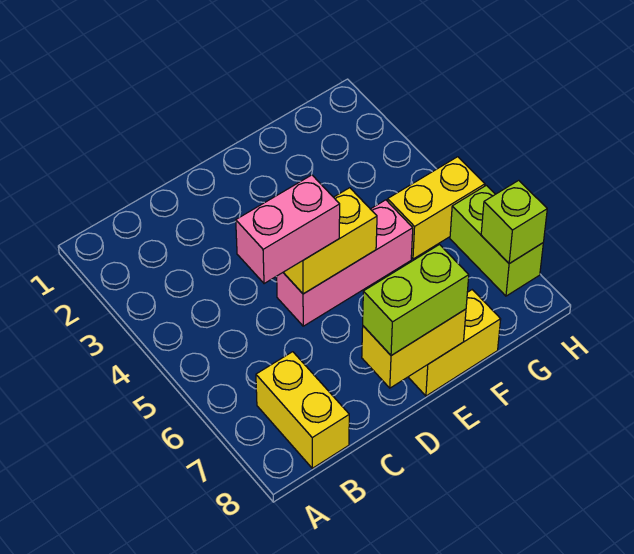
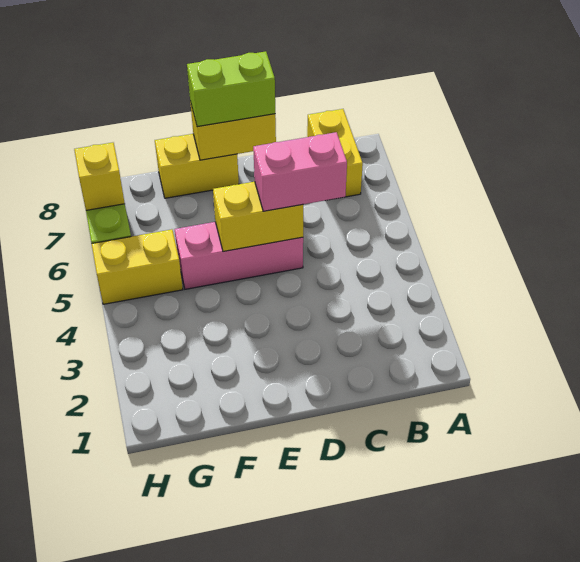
lime 1x1 brick [481,180,547,263] -> yellow 1x1 brick [74,143,125,210]

